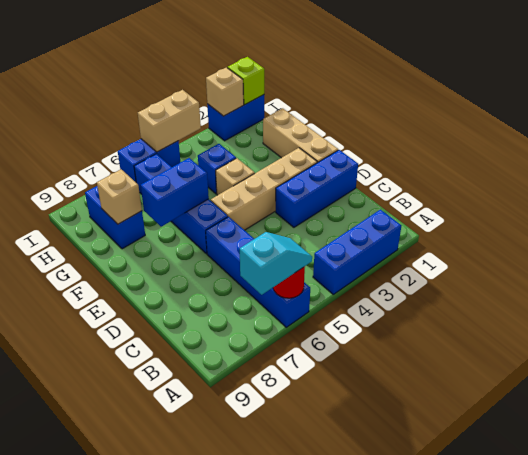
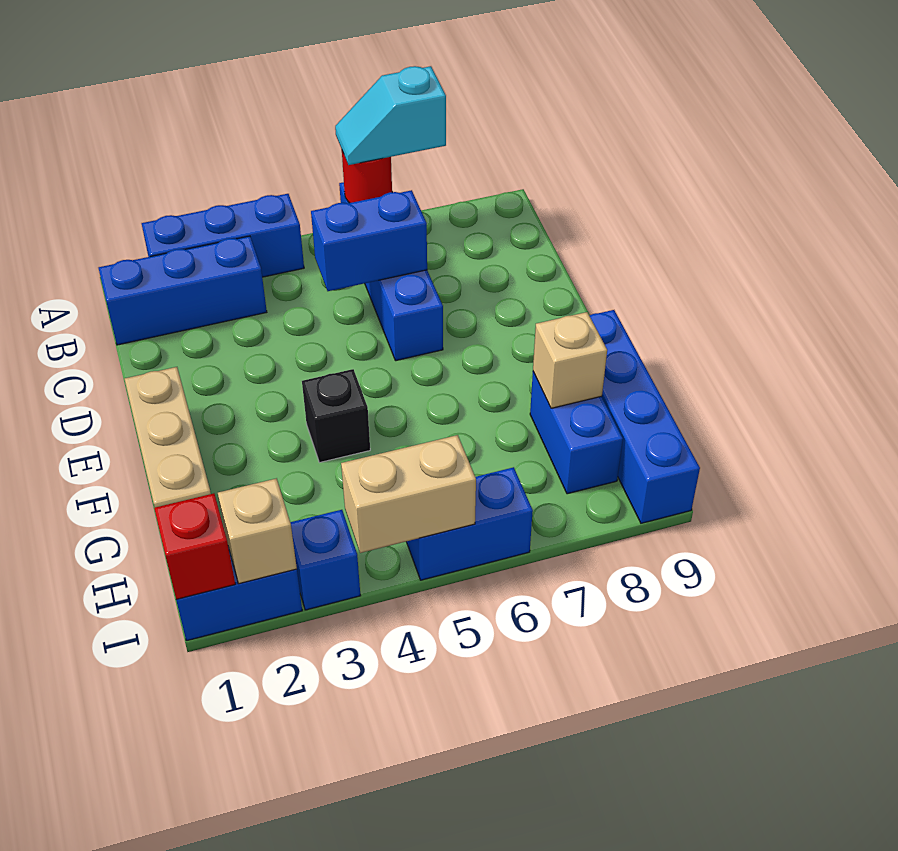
blue 1x3 brick [276,150,358,227] -> blue 1x3 brick moved to [99,236,267,345]
tan 1x4 brick [211,148,317,230] -> none
blue 1x4 brick [134,154,228,254] -> blue 1x4 brick moved to [589,310,700,523]
tan 1x1 brick [216,158,255,195] -> black 1x1 brick [302,369,370,463]
blue 1x2 brick [141,158,209,227] -> blue 1x2 brick moved to [311,190,427,291]
blue 1x1 brick [198,144,236,194] -> blue 1x1 brick moved to [290,510,360,610]
lime 1x1 brick [227,57,264,104] -> red 1x1 brick [154,493,235,600]

